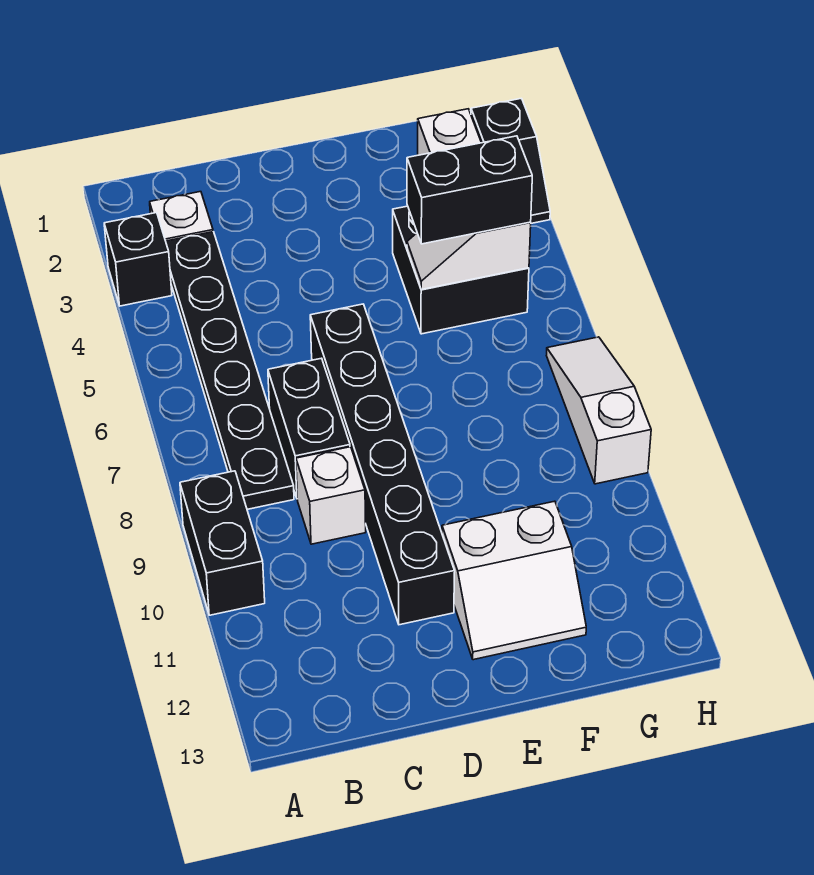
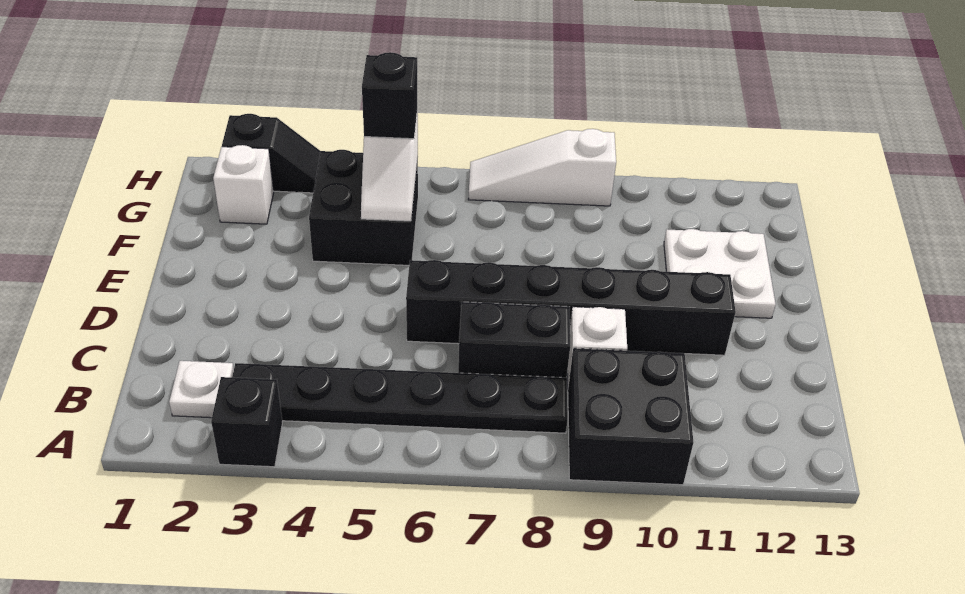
black 1x2 brick [180,471,265,615] -> black 2x2 brick [568,348,693,485]
white 2x2 slope [442,501,586,660] -> white 2x2 plate [664,229,776,318]
black 1x2 brick [407,136,532,244] -> black 1x1 brick [362,52,417,139]

